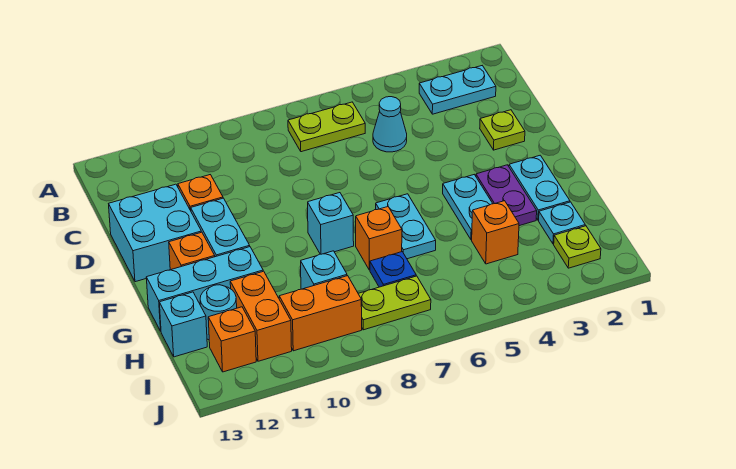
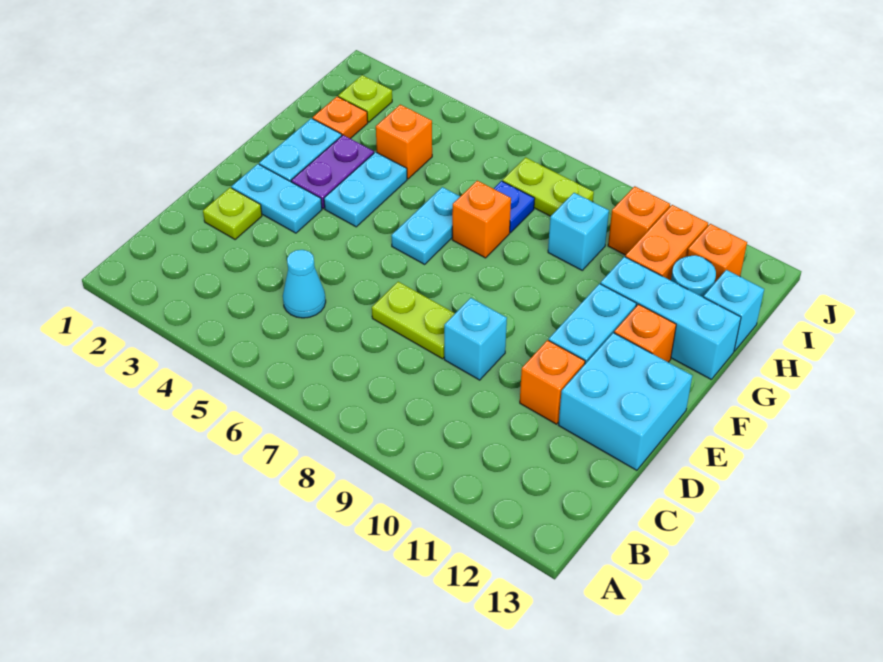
cyan 1x2 plate [419,66,496,114] -> cyan 1x2 plate moved to [231,164,322,233]
lime 1x2 plate [288,102,365,152] -> lime 1x2 plate moved to [372,282,455,359]
cyan 1x1 brick [308,193,354,254] -> cyan 1x1 brick moved to [444,298,507,380]
cyan 1x1 plate [539,202,585,244] -> orange 1x1 plate [313,97,368,139]
orange 1x2 brick [279,276,362,351] -> orange 1x1 brick [608,186,670,255]

